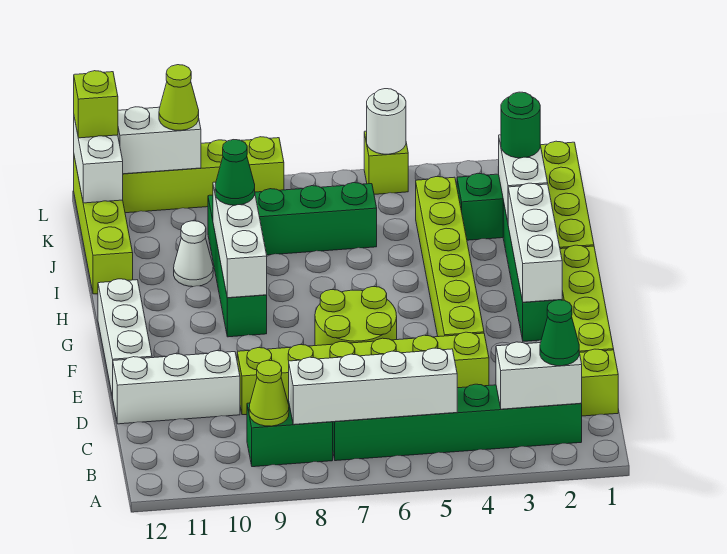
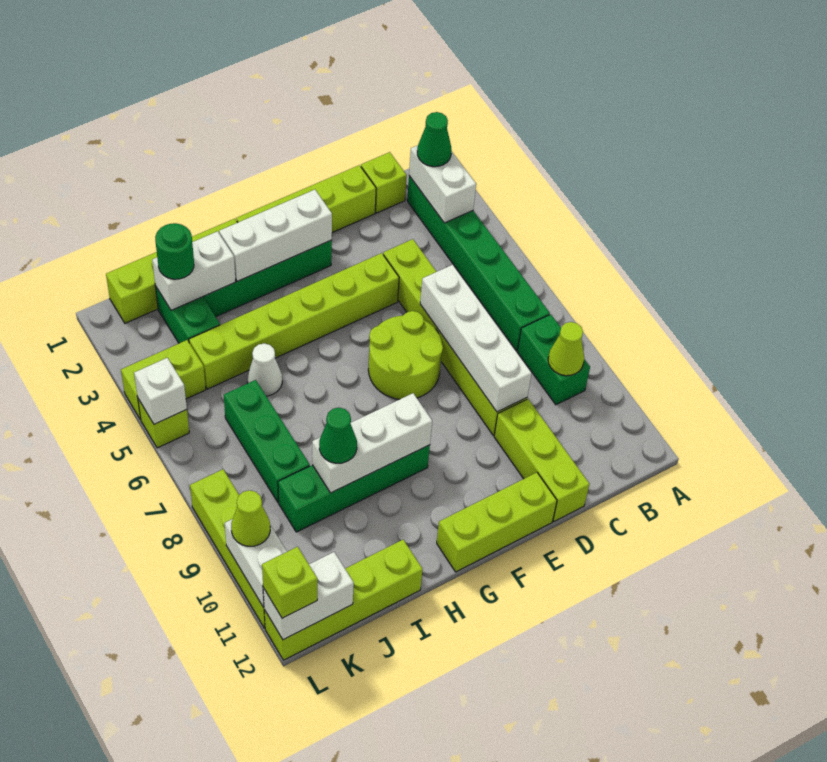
white 1x4 brick [289,348,457,425] -> white 1x4 brick moved to [420,265,532,412]
white 1x3 brick [113,351,240,424] -> lime 1x3 brick [494,399,589,521]
white 1x3 brick [98,279,152,397] -> lime 1x3 brick [437,473,557,572]
white 1x1 cone [174,221,213,287] -> white 1x1 cone moved to [247,343,282,396]
none -> lime 1x2 brick [121,340,206,420]
white 1x1 round brick [367,89,406,154] -> white 1x1 brick [134,358,187,424]

